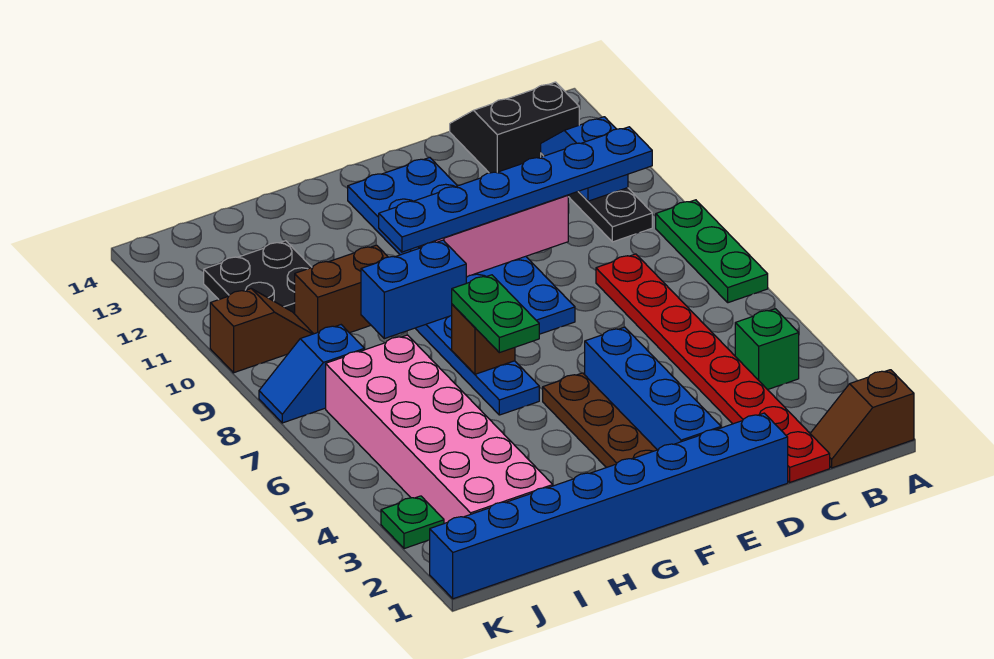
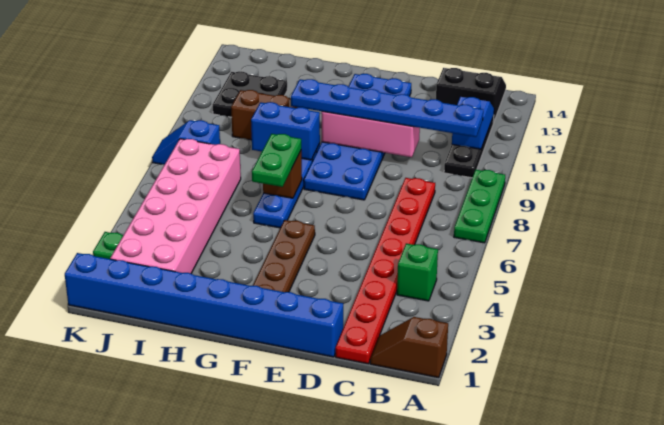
blue 1x4 brick [585,327,721,450] -> none
brown 1x2 slope [210,288,313,373] -> none

